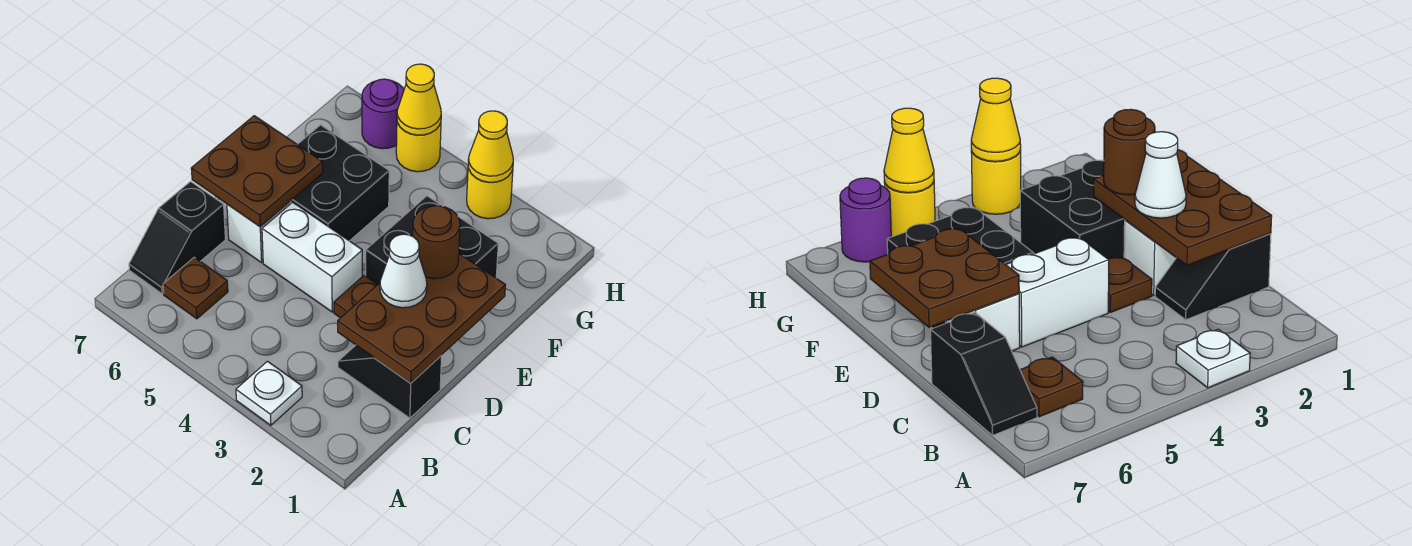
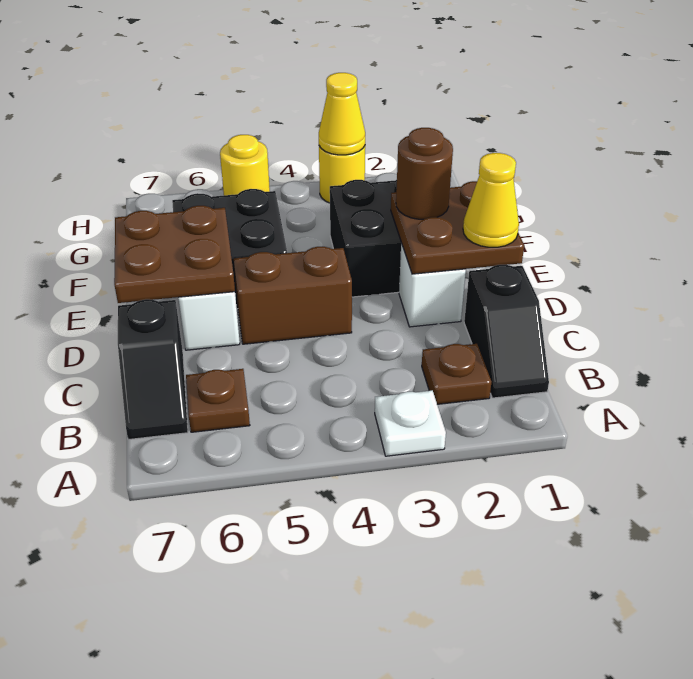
black 1x2 slope [338,345,441,418] -> black 1x2 slope turned to [464,265,549,398]
brown 2x3 plate [338,254,505,383] -> brown 2x2 plate [391,181,524,274]
white 1x1 cone [380,234,427,308] -> none
brown 1x1 plate [334,275,378,318] -> brown 1x1 plate moved to [422,344,491,404]
white 1x2 brick [262,202,362,312] -> brown 1x2 brick [234,247,352,344]
yellow 1x1 cone [397,64,441,135] -> yellow 1x1 cone moved to [463,153,519,247]
purple 1x1 round brick [362,79,404,149] -> none

